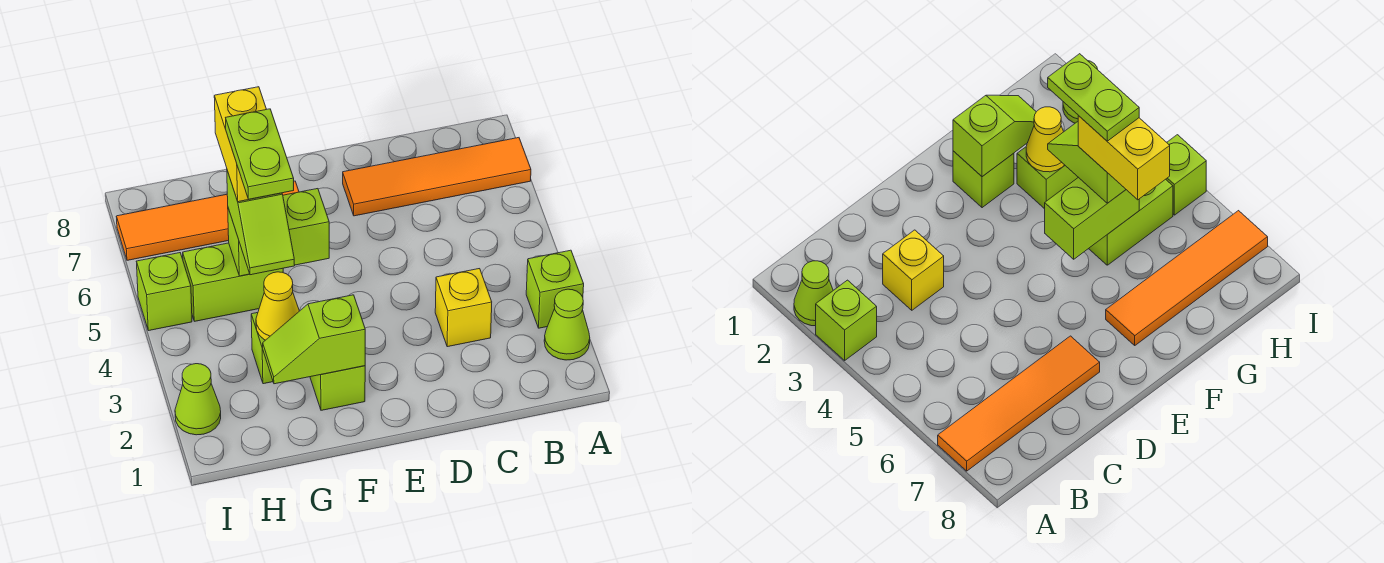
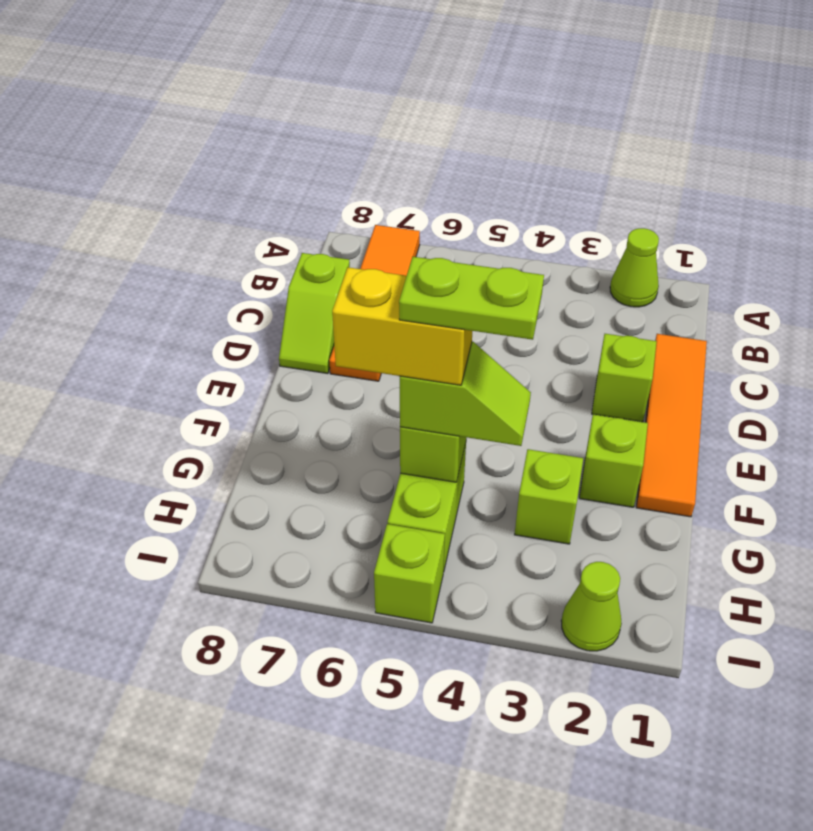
lime 1x1 brick [526,250,584,328] -> lime 1x1 brick moved to [592,334,657,422]
yellow 1x1 brick [435,269,492,347] -> none
lime 1x2 slope [263,295,365,384] -> lime 1x2 slope moved to [279,253,350,374]
orange 1x4 tile [116,181,299,260] -> orange 1x4 tile moved to [636,334,707,517]
yellow 1x1 cone [256,272,299,340] -> none

